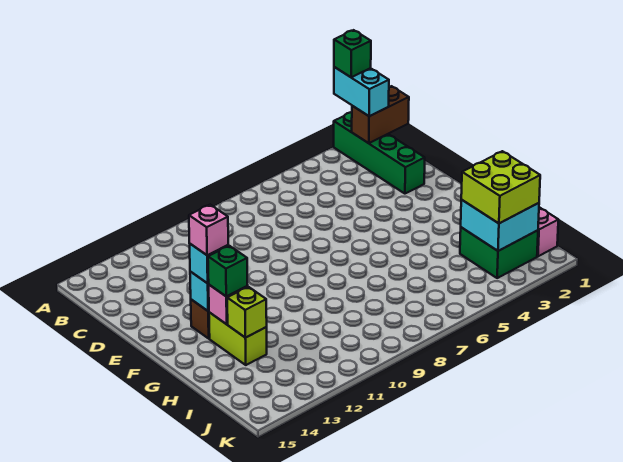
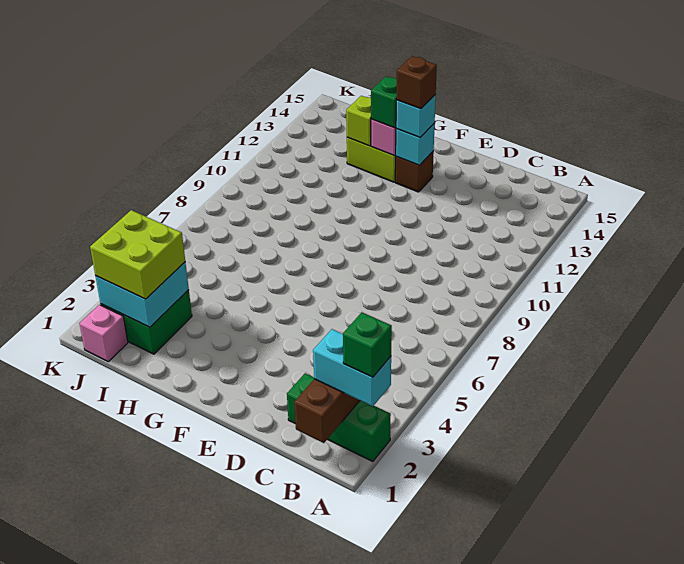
green 1x4 brick [334,112,425,194] -> green 1x3 brick [287,373,391,462]
pink 1x1 brick [189,205,228,255] -> brown 1x1 brick [396,56,437,109]

